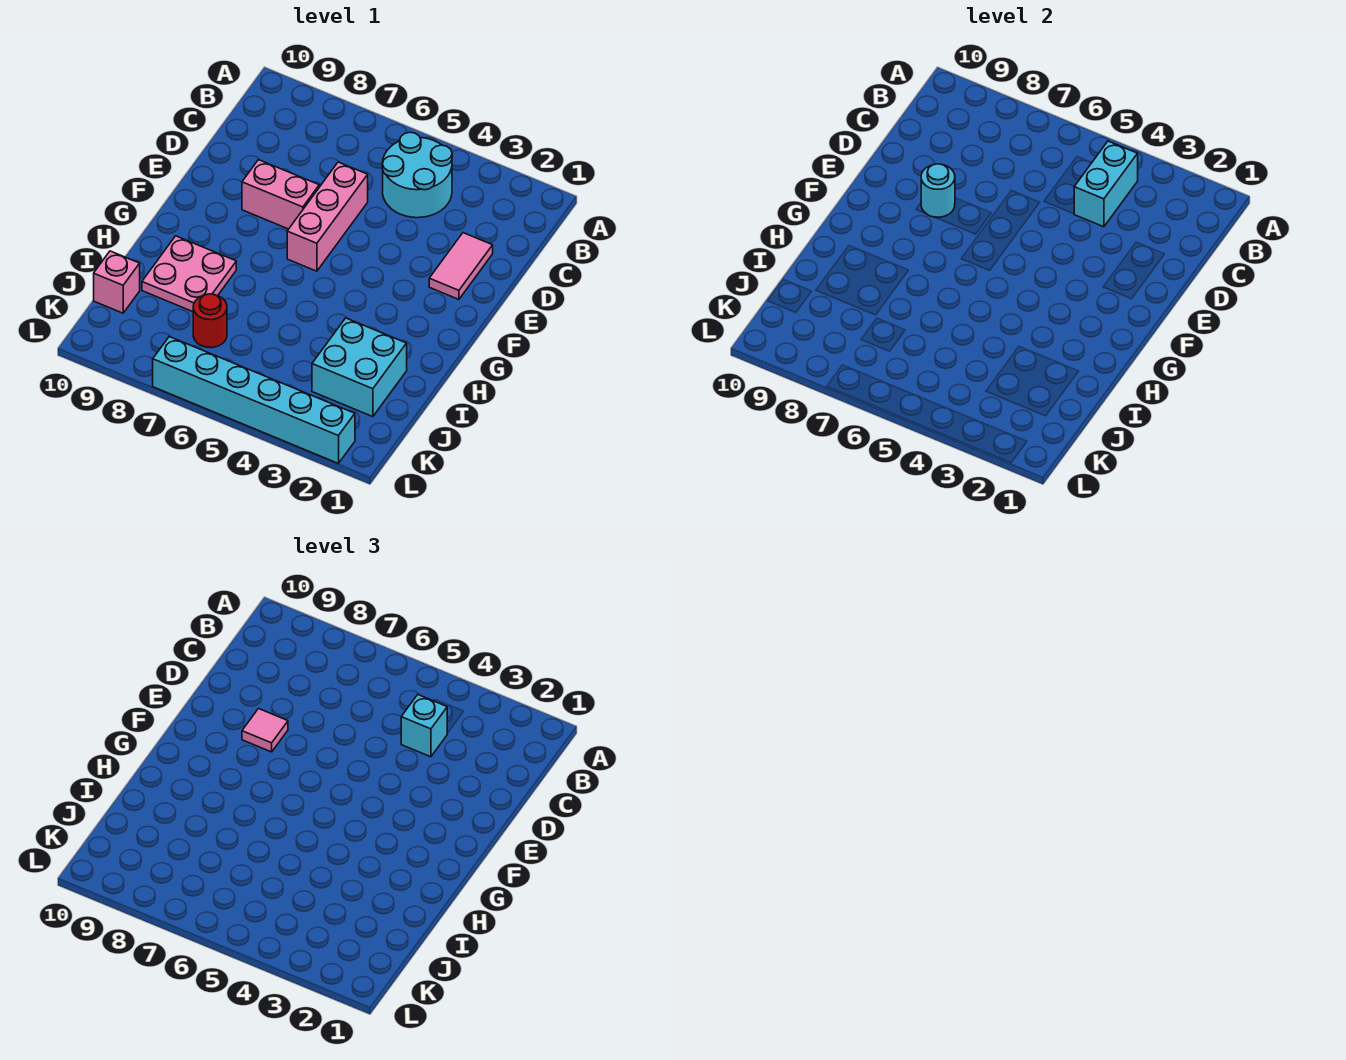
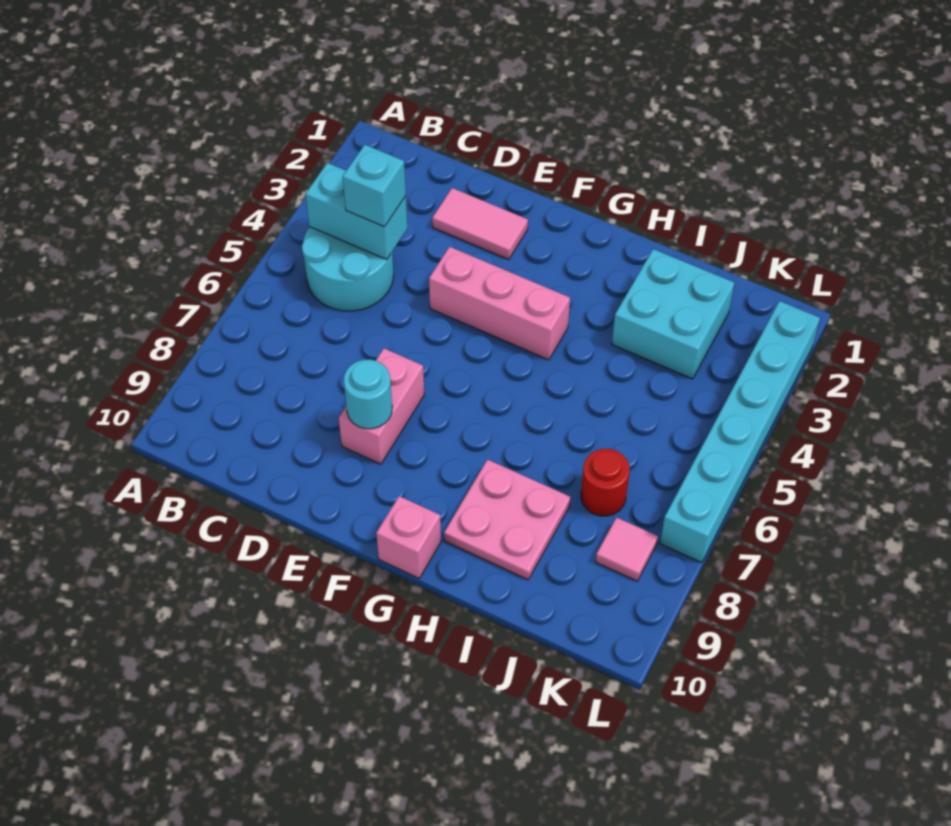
pink 1x3 brick [287,162,368,271] -> pink 1x3 brick moved to [429,247,570,360]
pink 1x1 tile [242,709,288,752] -> pink 1x1 tile moved to [596,517,658,581]
pink 1x1 brick [94,251,140,313] -> pink 1x1 brick moved to [376,496,441,578]

